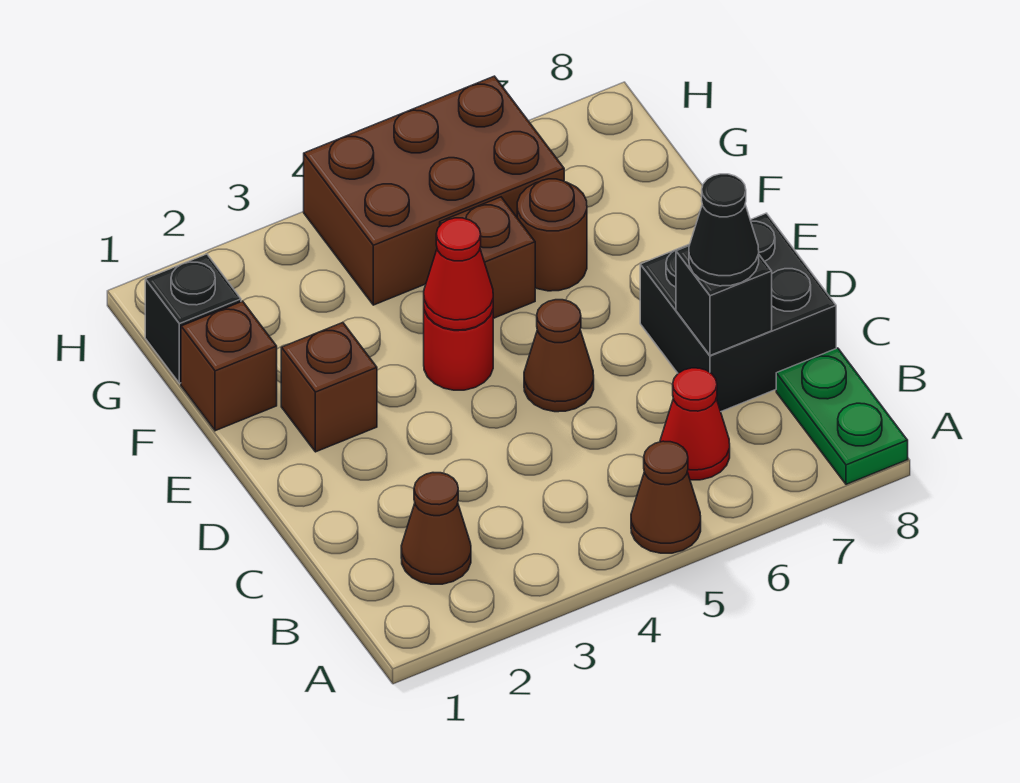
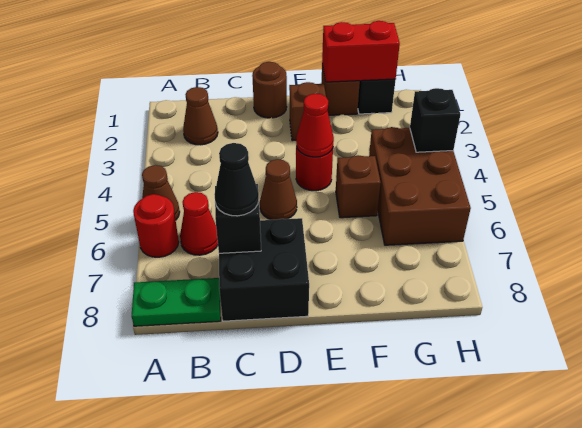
none -> red 1x1 round brick [133,194,179,257]
none -> red 1x2 brick [322,21,400,82]
brown 1x1 round brick [517,179,587,291] -> brown 1x1 round brick moved to [252,62,287,118]
none -> black 1x1 brick [410,88,460,152]

